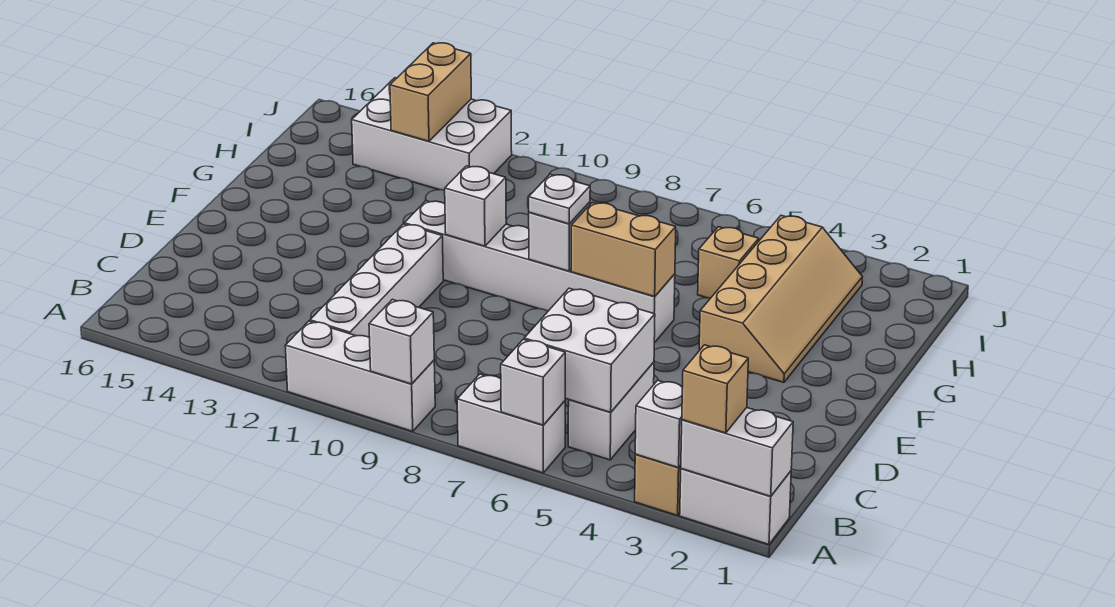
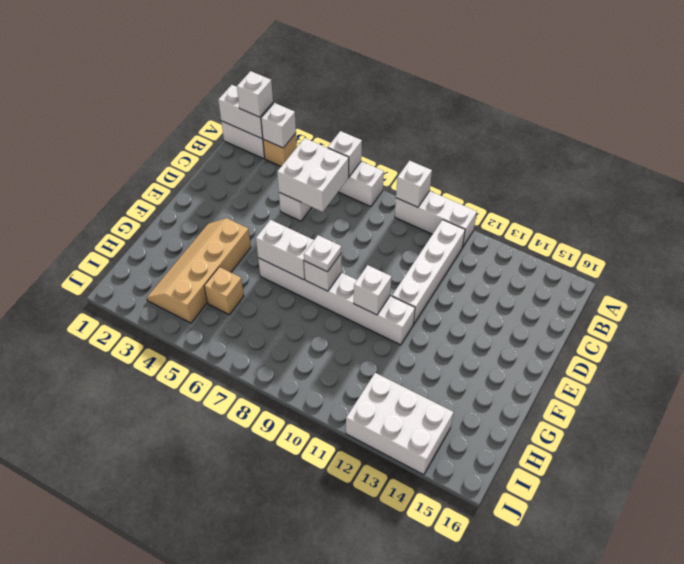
tan 1x1 brick [682,345,748,433] -> white 1x1 brick [237,71,273,117]
tan 1x2 brick [571,202,676,297] -> white 1x2 brick [256,220,314,280]
tan 1x2 brick [390,43,471,141] -> none

